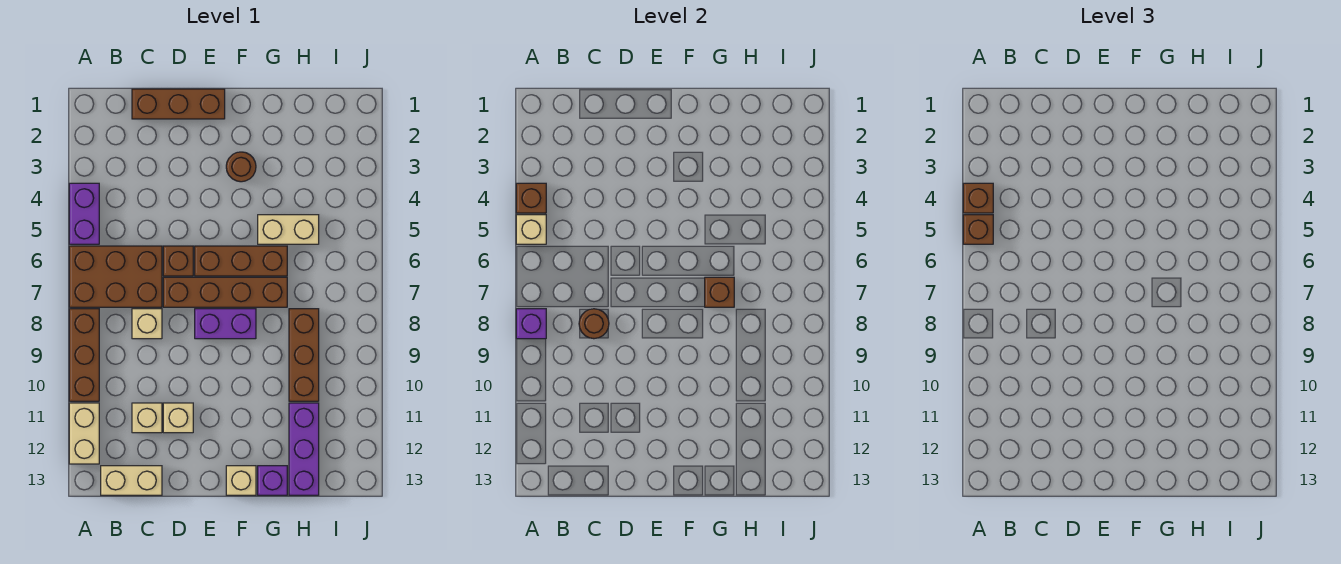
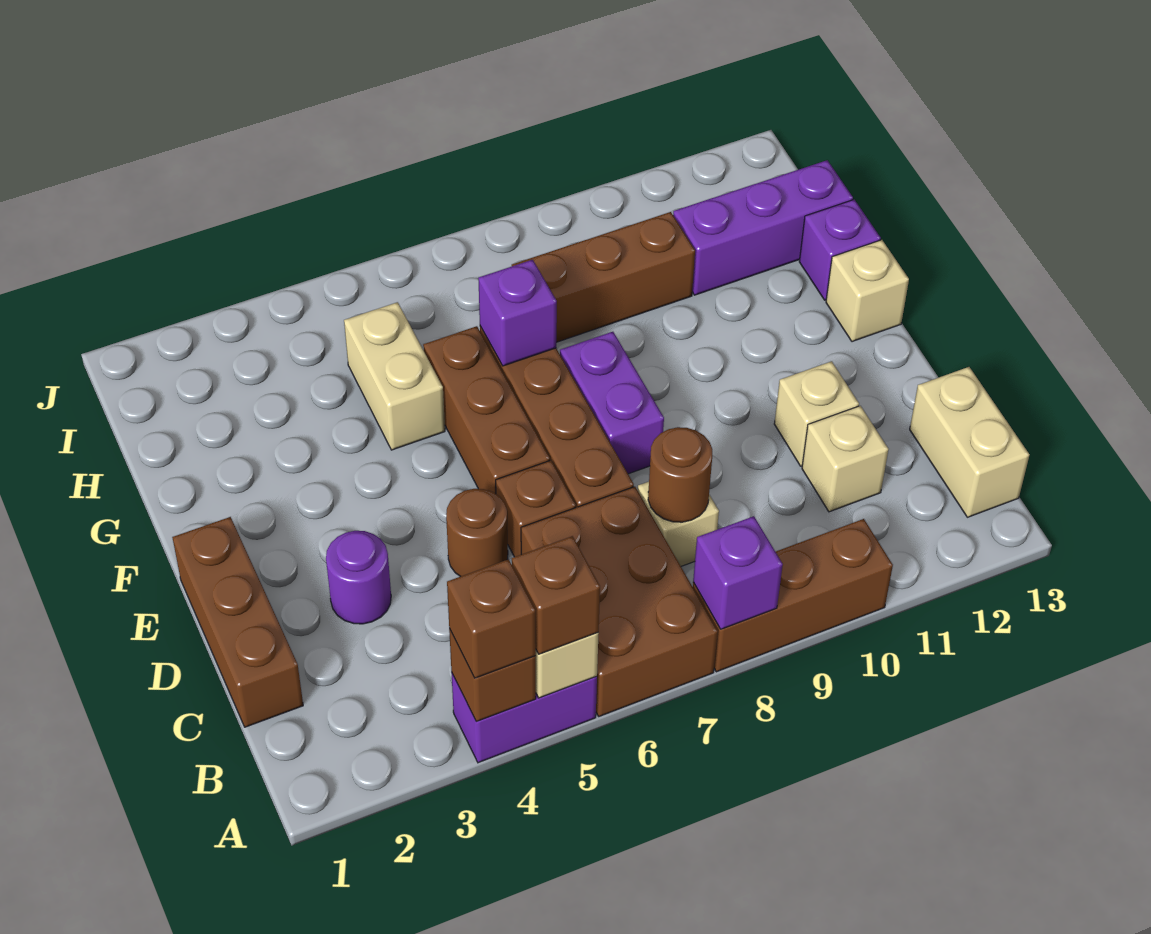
tan 1x2 brick [69,403,99,464] -> none
none -> purple 1x1 round brick [326,531,391,624]
brown 1x1 round brick [226,152,256,182] -> brown 1x1 round brick moved to [446,489,508,577]
brown 1x1 brick [705,277,734,307] -> purple 1x1 brick [478,260,557,366]

